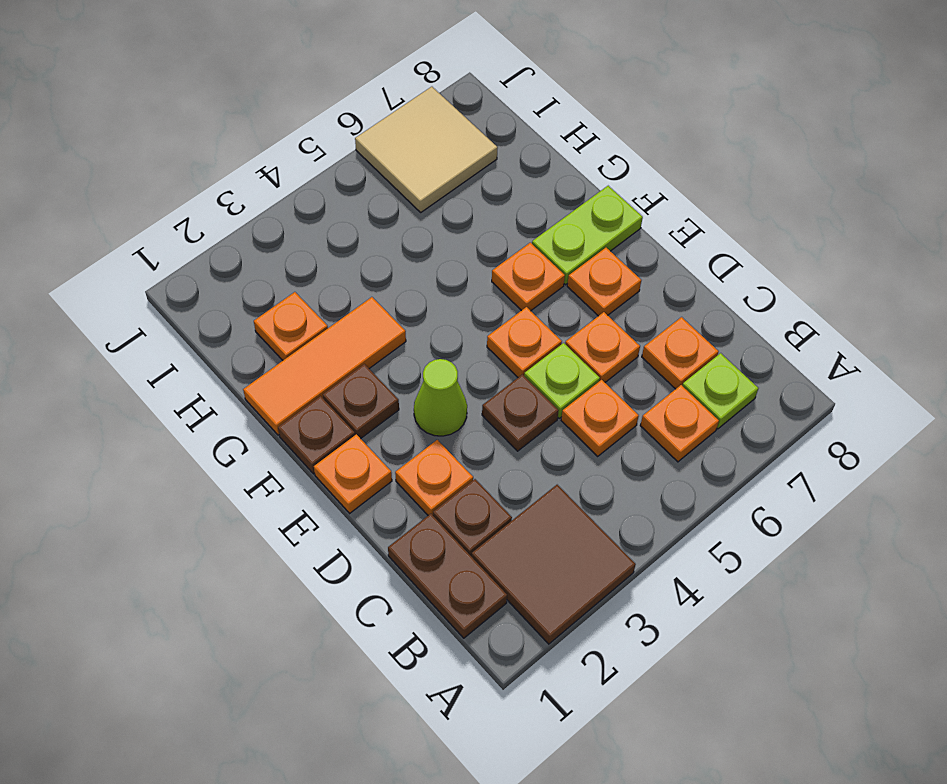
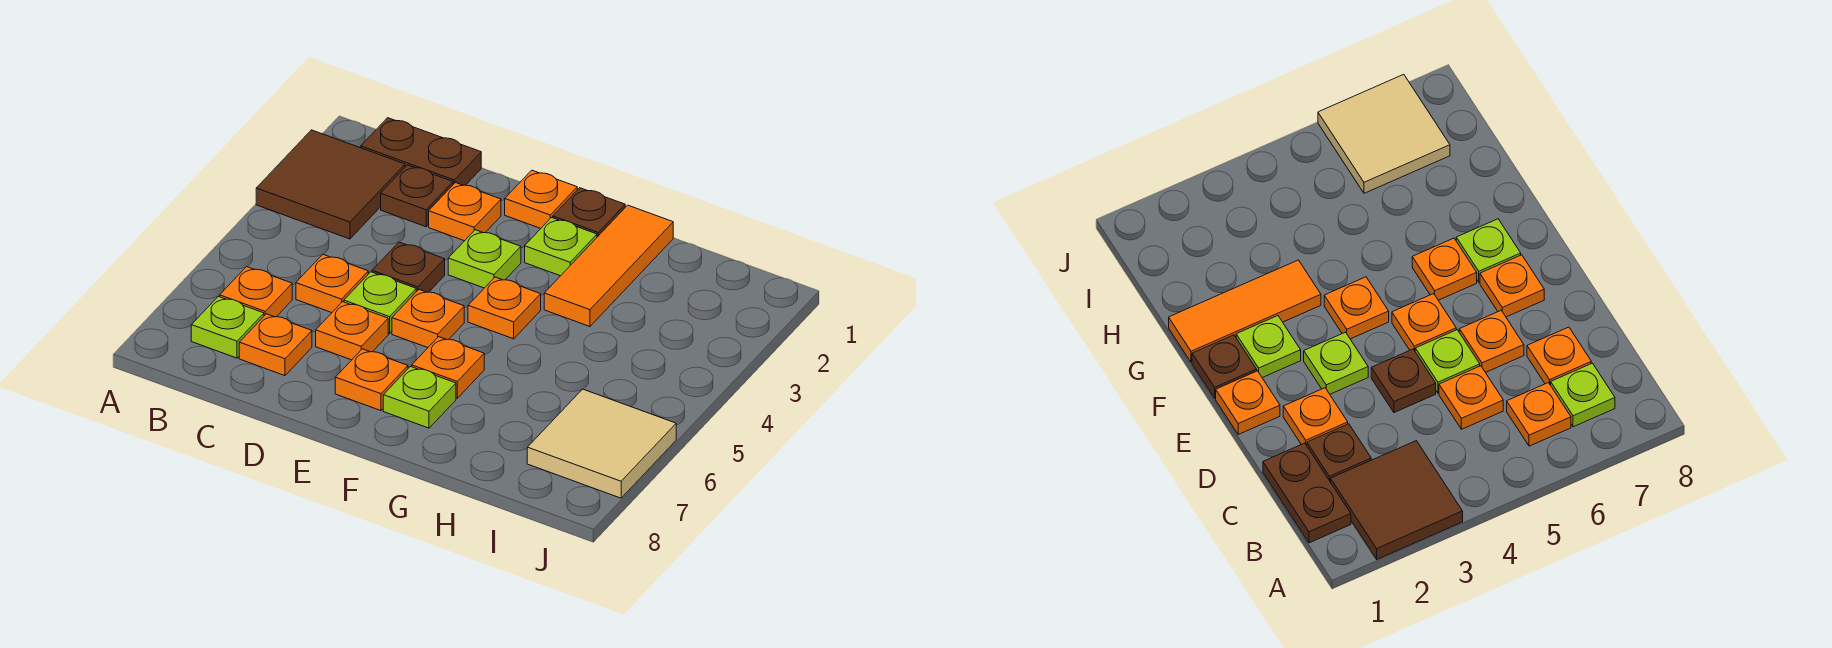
lime 1x1 cone [414,359,467,436] -> lime 1x1 plate [448,230,521,288]
brown 1x1 plate [323,364,399,439] -> lime 1x1 plate [525,218,597,276]
lime 1x2 plate [532,186,643,285] -> lime 1x1 plate [383,366,456,428]
orange 1x1 plate [254,292,328,360] -> orange 1x1 plate moved to [468,277,541,339]

